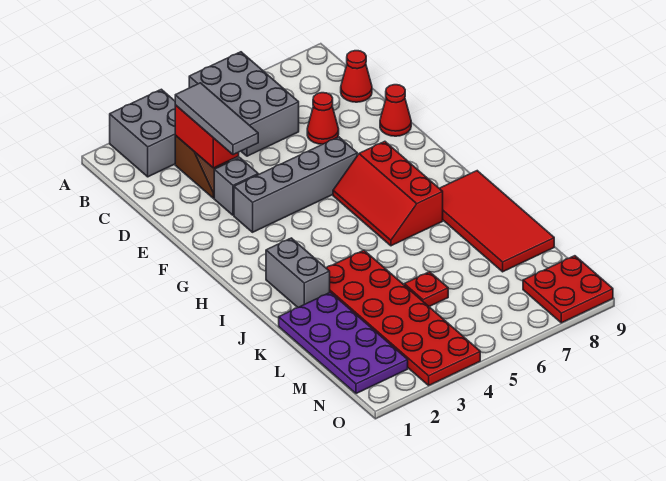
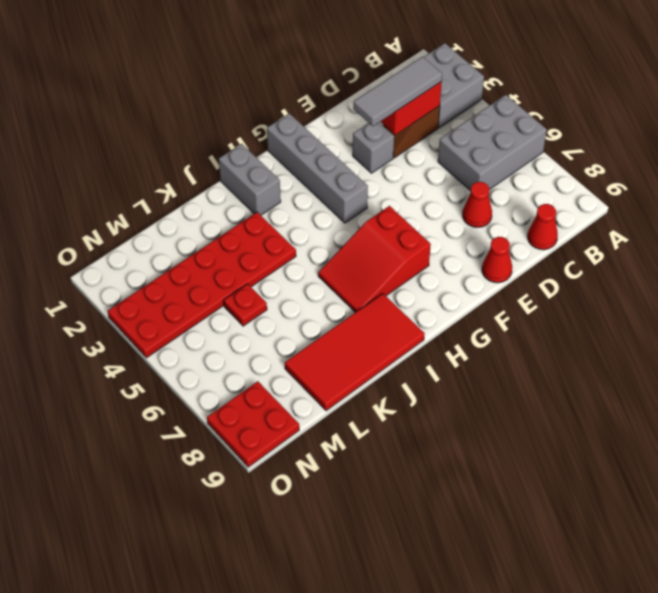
grey 1x4 brick [234,137,357,232] -> grey 1x4 brick moved to [267,113,368,223]
red 2x3 slope [333,141,443,246] -> red 2x3 slope turned to [318,206,431,312]
grey 1x2 brick [266,238,330,307] -> grey 1x2 brick turned to [219,144,281,215]
purple 2x4 plate [279,292,408,394] -> none

